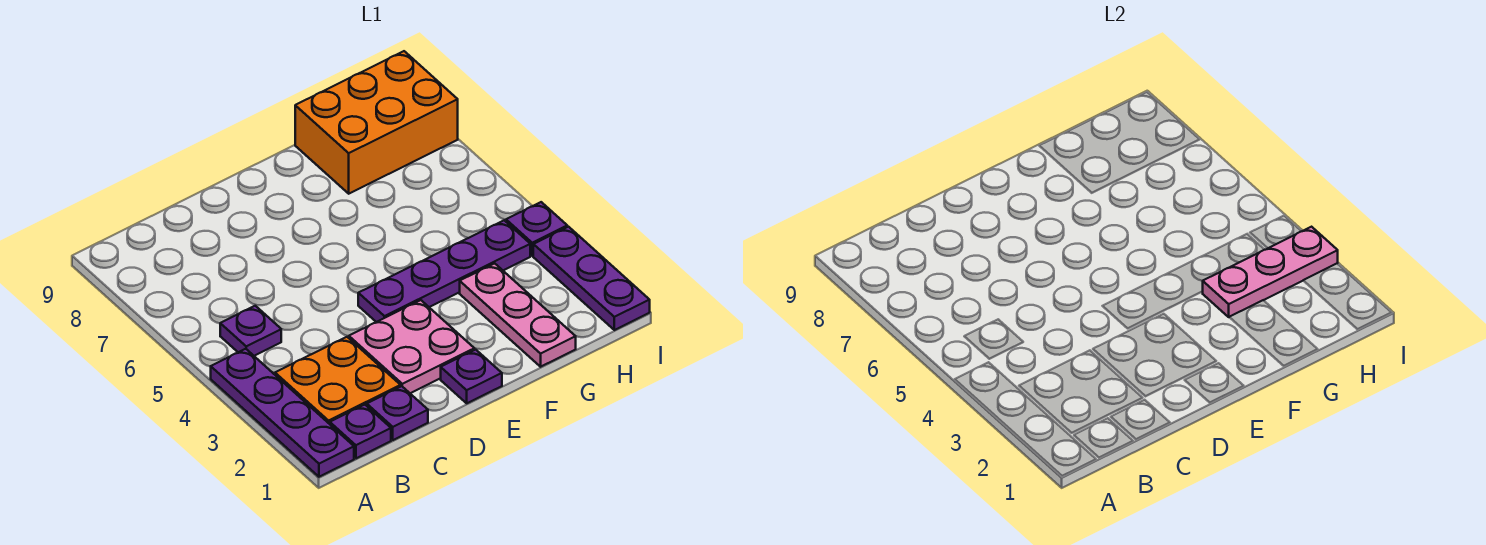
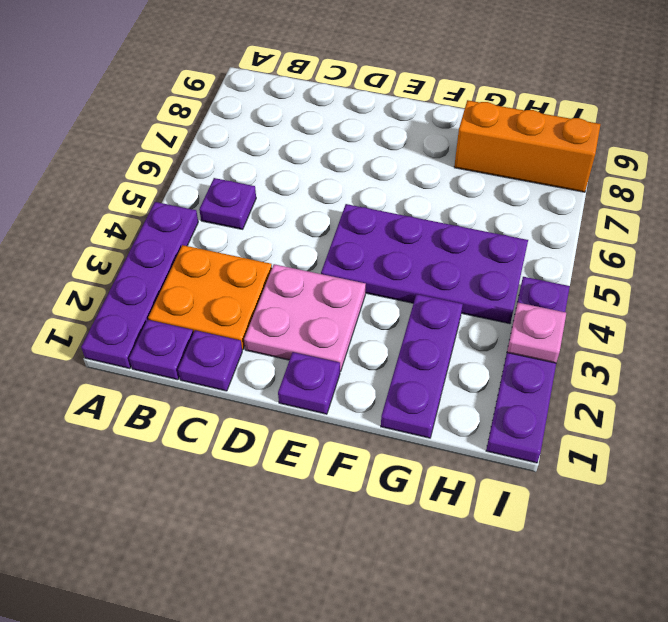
purple 1x4 plate [358,220,530,322] -> purple 2x4 plate [321,204,528,324]
pink 1x3 plate [460,263,576,367] -> purple 1x3 plate [381,294,463,438]
pink 1x3 plate [1202,227,1338,317] -> pink 1x1 plate [507,303,566,363]
orange 2x3 brick [295,51,458,194] -> orange 1x3 brick [454,100,601,192]

